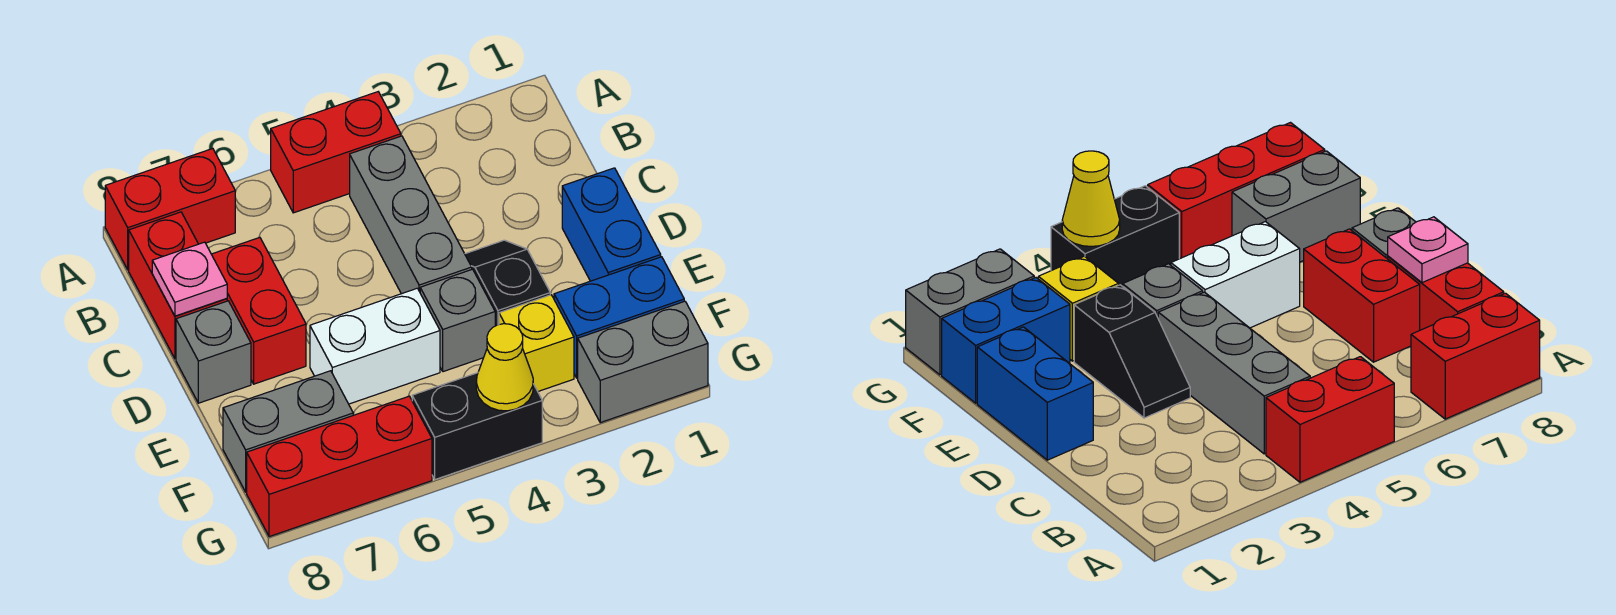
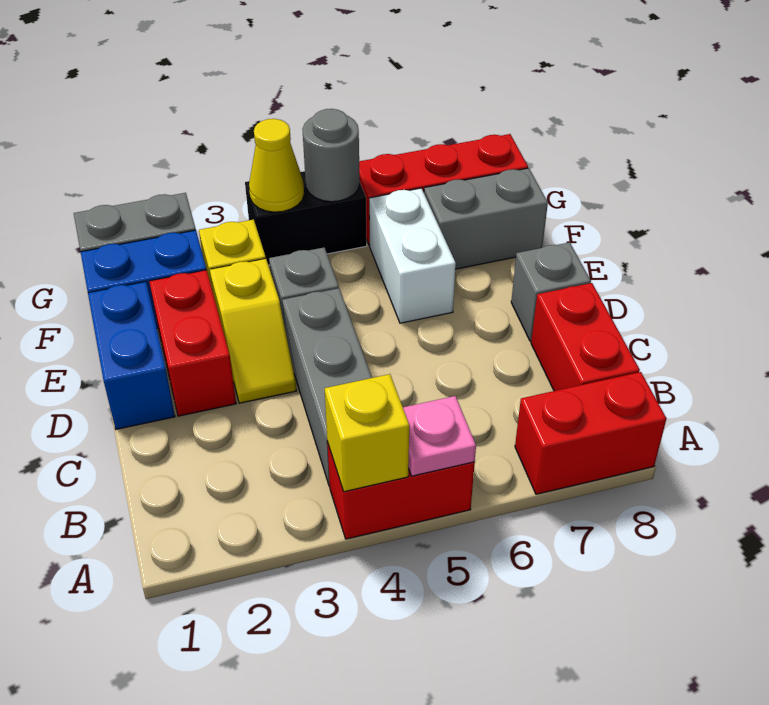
none -> yellow 1x1 brick [325,374,409,492]
red 1x2 brick [212,237,306,384] -> red 1x2 brick moved to [149,270,236,416]
pink 1x1 plate [152,242,227,316] -> pink 1x1 plate moved to [403,396,476,476]
black 1x2 slope [465,240,550,326] -> yellow 1x2 slope [210,259,296,403]
white 1x2 brick [310,288,440,404] -> white 1x2 brick turned to [369,188,456,323]
none -> grey 1x1 round brick [302,109,360,202]

